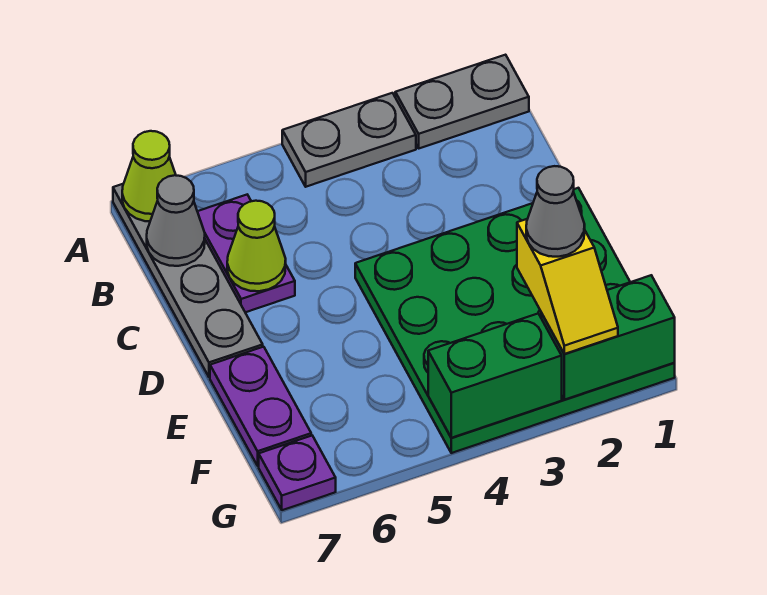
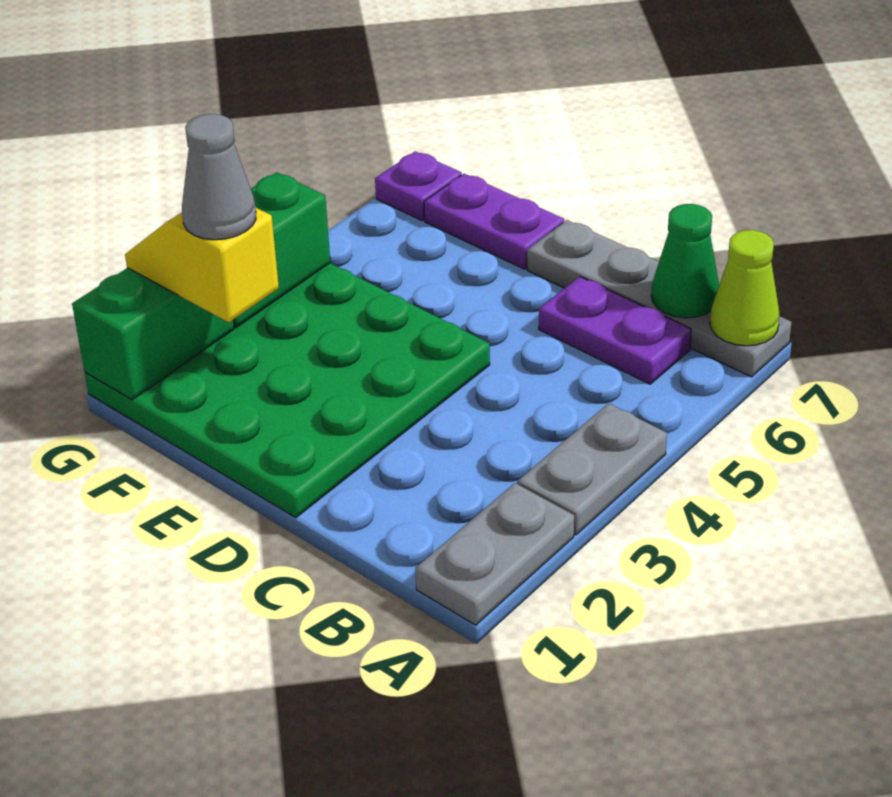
grey 1x1 cone [147,175,205,266] -> green 1x1 cone [651,204,719,318]
lime 1x1 cone [227,201,286,291] -> none

